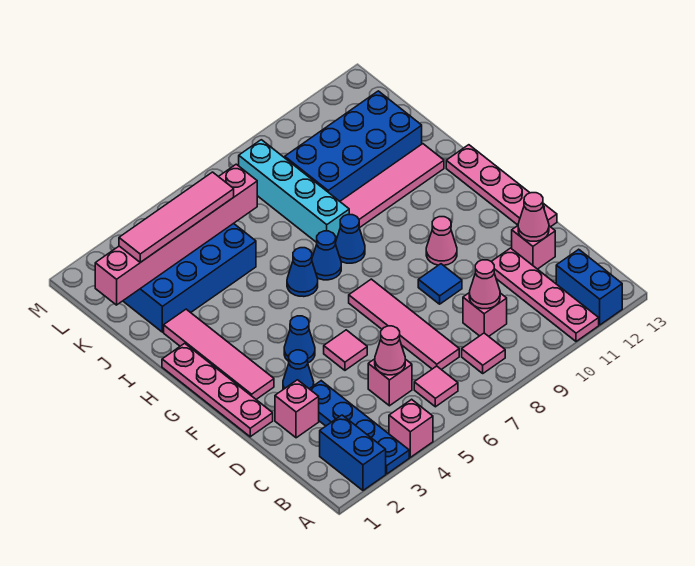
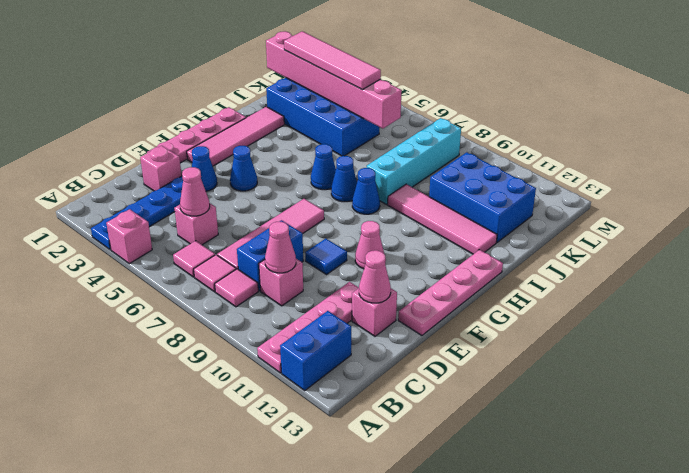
blue 1x2 brick [320,415,386,490] -> blue 1x2 brick moved to [237,220,303,291]
pink 1x1 tile [324,330,367,370] -> pink 1x1 tile moved to [194,255,236,292]
blue 2x4 brick [285,91,422,201] -> blue 2x3 brick [429,152,536,242]

